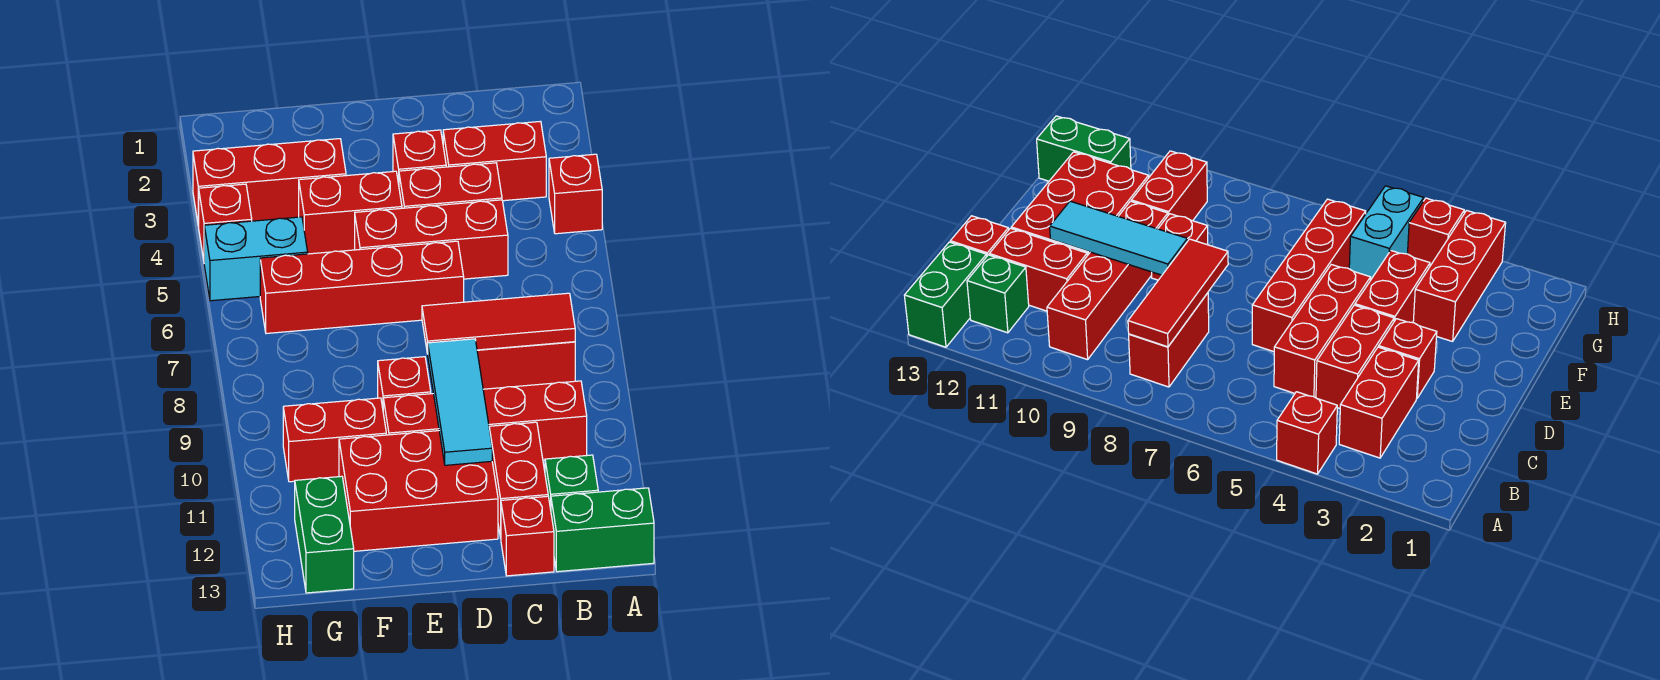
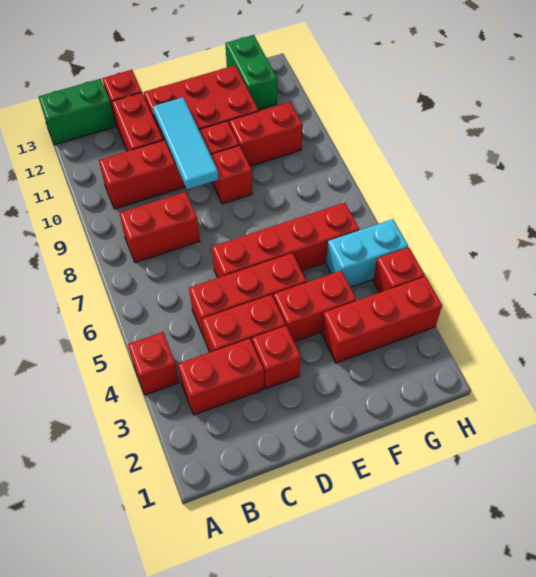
red 1x3 tile [422,293,575,354] -> none
green 1x1 brick [545,455,598,509] -> none

